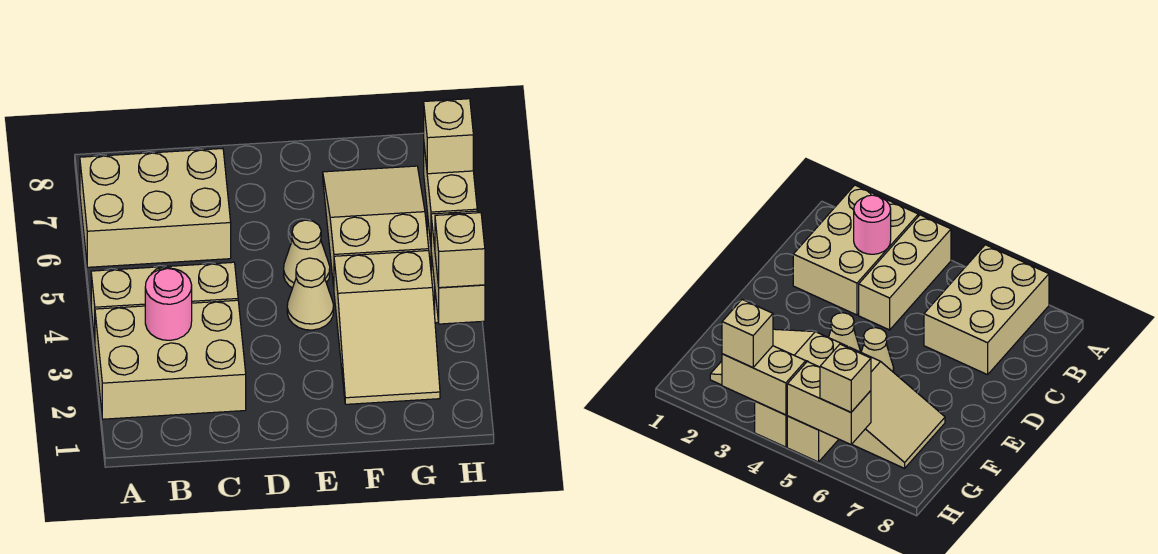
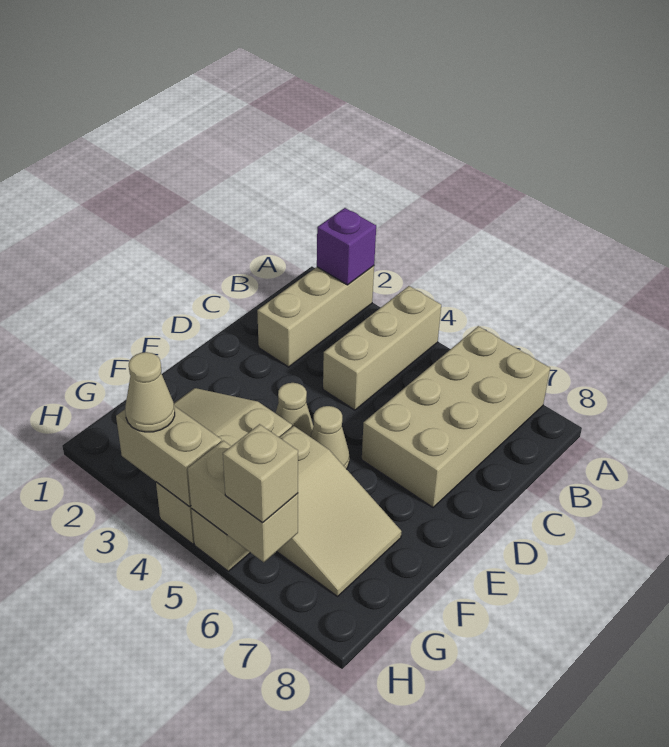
tan 2x3 brick [95,300,246,419] -> tan 1x3 brick [257,266,374,367]
none -> purple 1x1 brick [317,208,376,285]
tan 2x3 brick [80,149,231,267] -> tan 2x4 brick [362,326,550,507]
pink 1x1 round brick [145,268,192,340] -> none
tan 1x1 brick [435,213,485,288] -> tan 1x1 cone [125,352,175,432]

